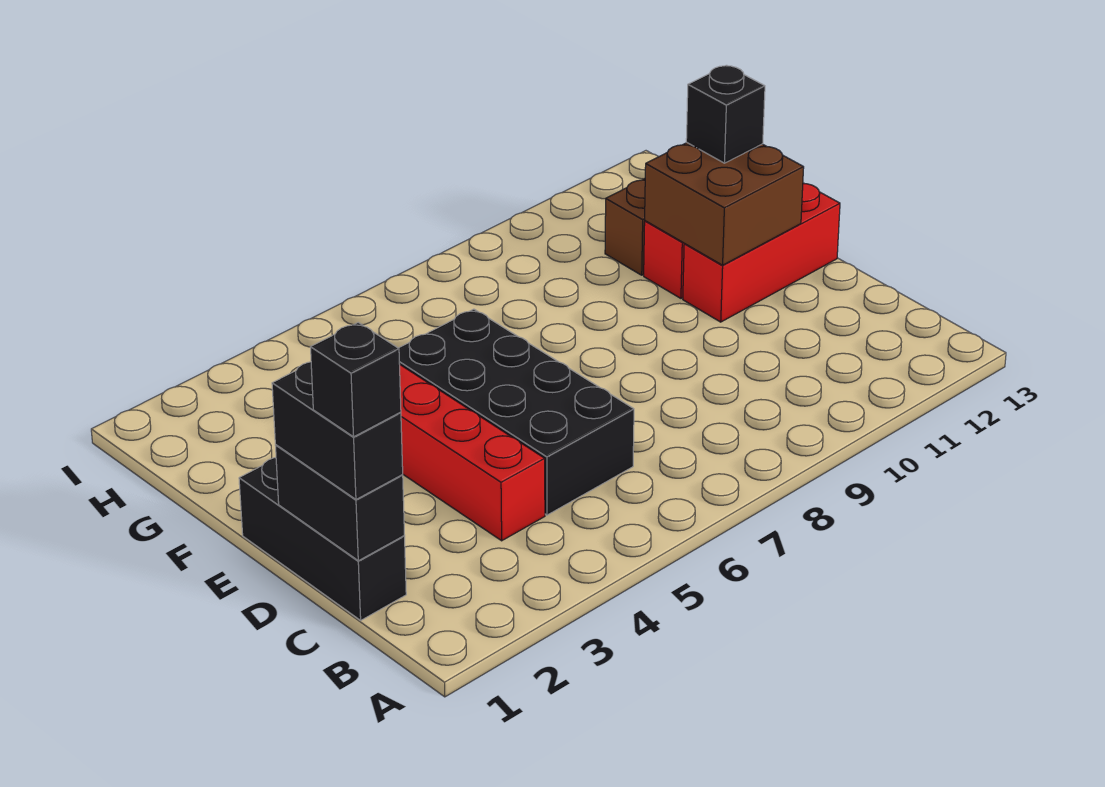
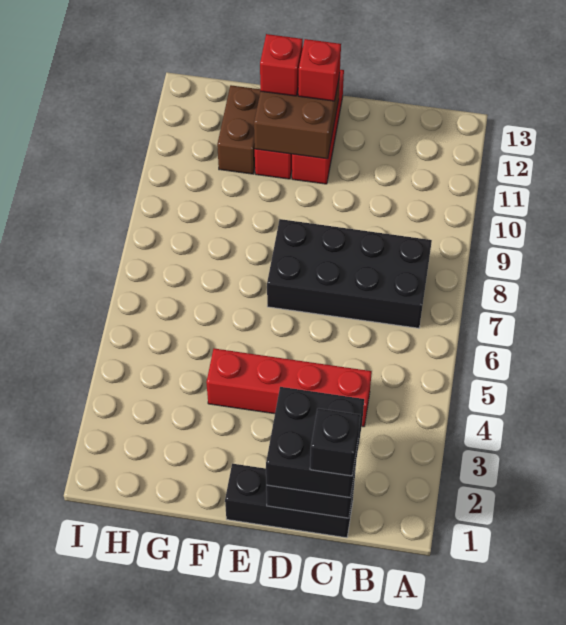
black 1x2 brick [272,362,403,499] -> black 2x2 brick [266,387,364,498]
black 2x4 brick [399,309,634,515] -> black 2x4 brick moved to [267,219,432,328]
none -> red 1x1 brick [298,39,341,101]
black 1x1 brick [686,65,765,163] -> red 1x1 brick [260,34,303,96]

